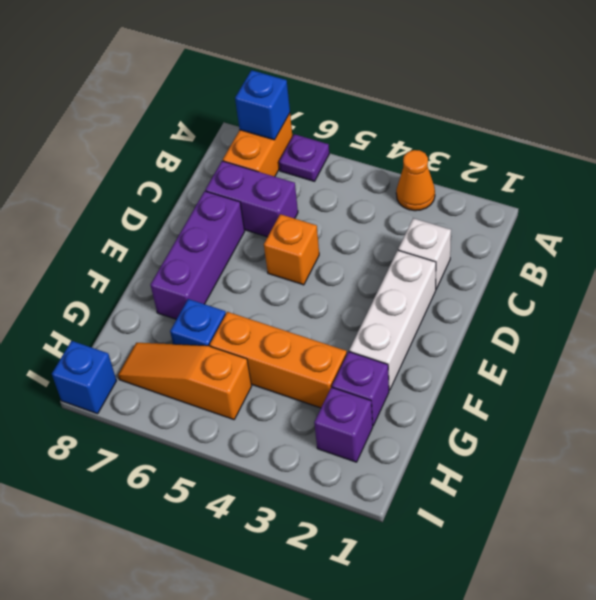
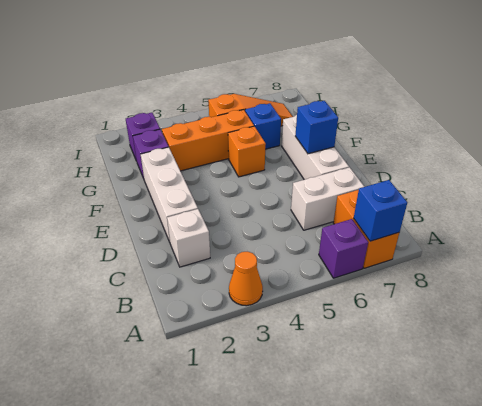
purple 1x1 plate [279,134,329,181] -> purple 1x1 brick [319,219,368,278]
purple 1x2 brick [205,161,298,237] -> white 1x2 brick [291,167,364,230]
orange 1x1 brick [264,214,319,285] -> orange 1x1 brick moved to [228,126,266,177]
purple 1x3 brick [151,191,245,319] -> white 1x3 brick [282,115,349,180]
blue 1x1 brick [52,341,116,414] -> blue 1x1 brick moved to [295,101,338,154]

